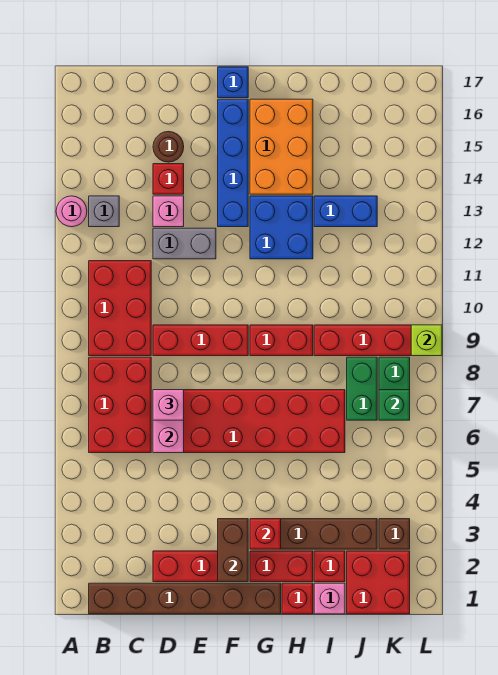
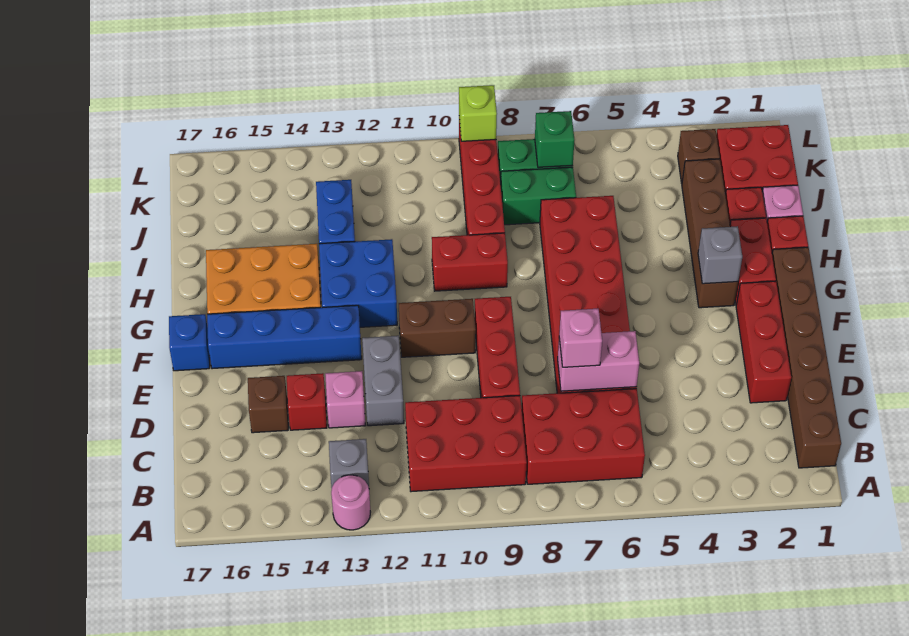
brown 1x1 round brick [153,132,184,162] -> brown 1x1 brick [248,376,288,433]
brown 1x2 brick [218,519,248,582] -> brown 1x2 brick moved to [399,299,476,357]
red 1x1 brick [250,519,281,549] -> grey 1x1 brick [698,226,742,284]
red 1x2 brick [250,325,313,356] -> red 1x2 brick turned to [432,233,508,291]

